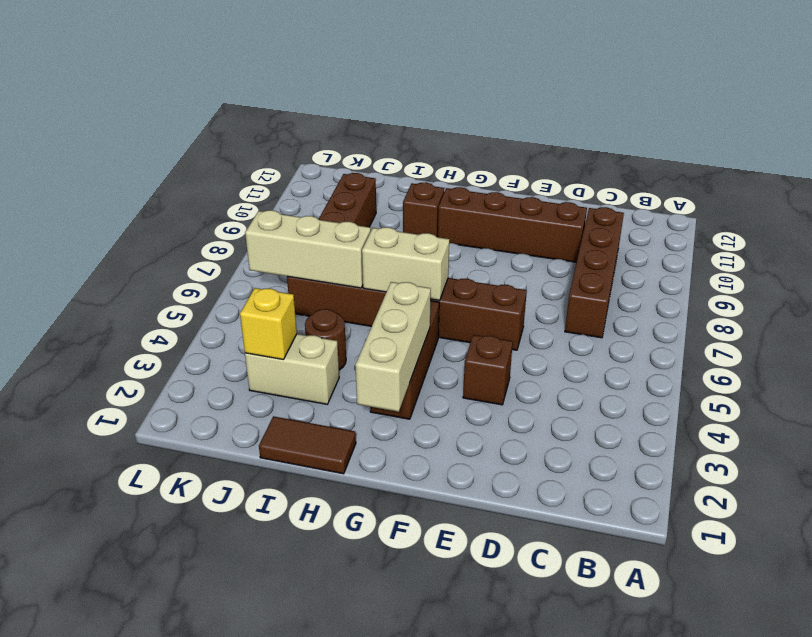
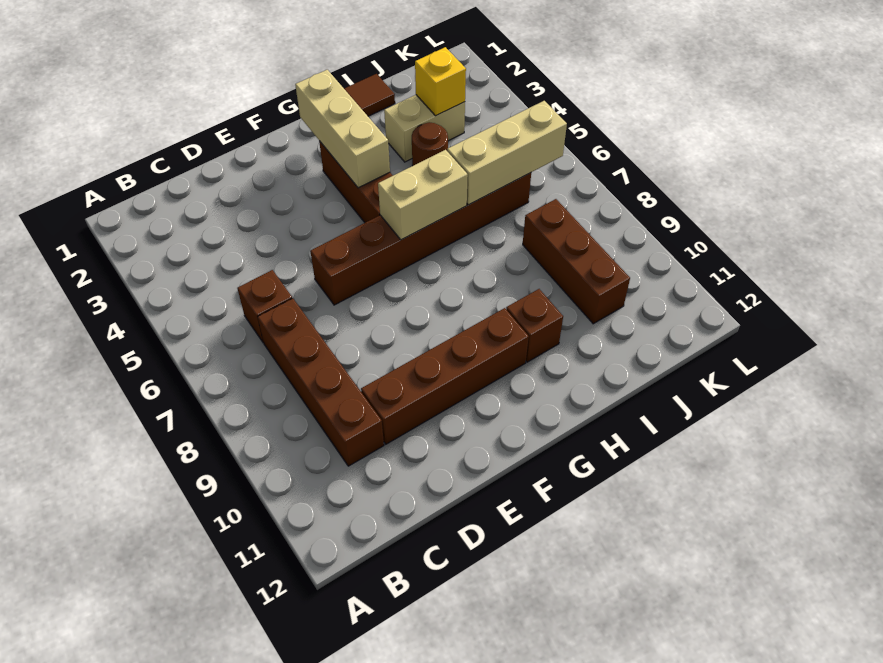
brown 1x1 brick [463,335,513,405] -> brown 1x1 brick moved to [238,270,292,343]

